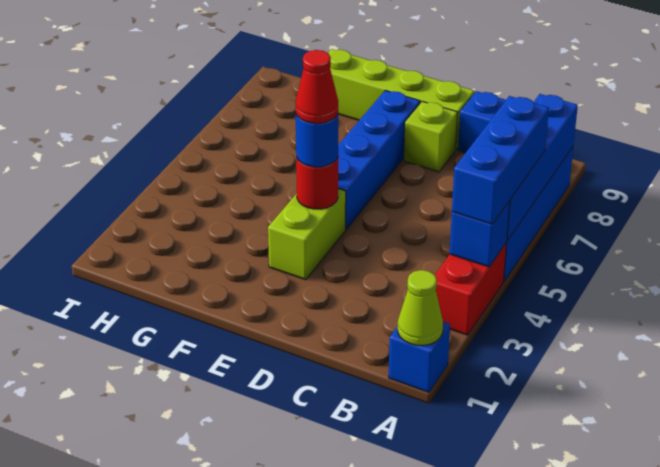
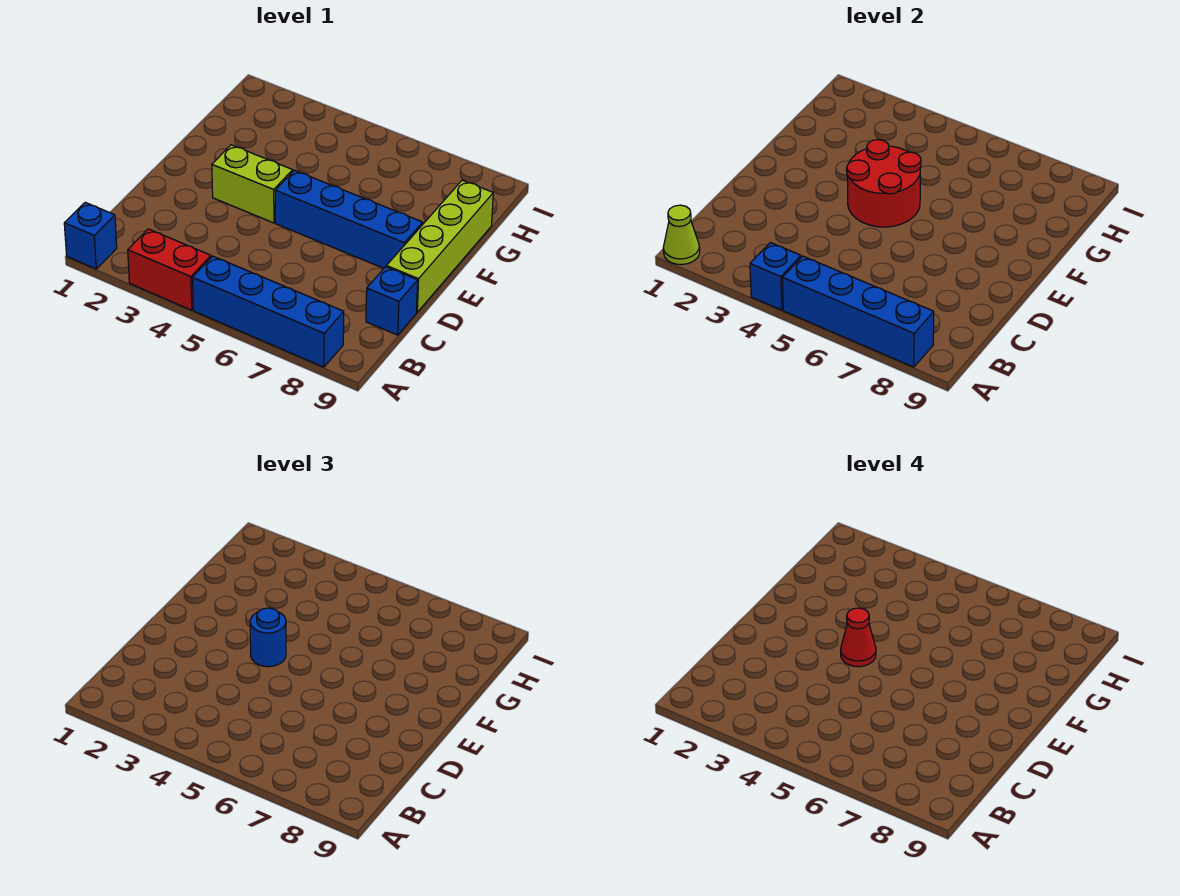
blue 1x3 brick [452,96,549,224] -> none
lime 1x1 brick [404,101,458,172] -> none
red 1x1 round brick [296,157,338,209] -> red 2x2 round brick [847,140,921,227]

